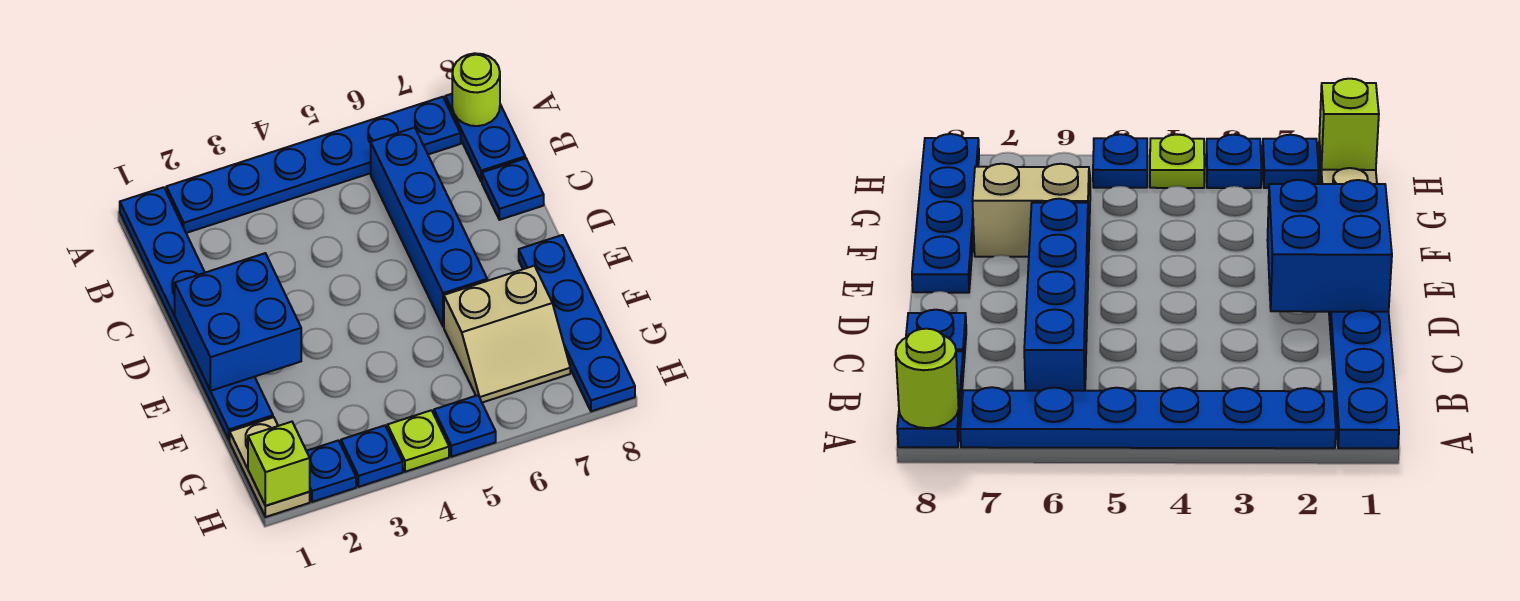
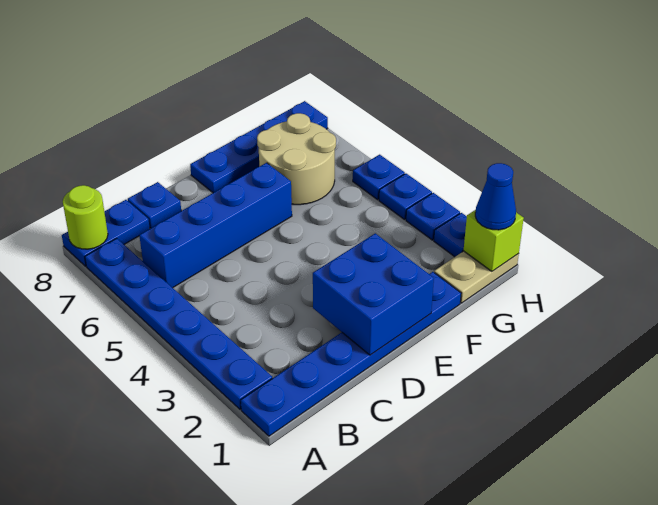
tan 2x2 slope [444,266,570,403] -> tan 2x2 round brick [257,113,336,205]
none -> blue 1x1 cone [475,163,516,230]
lime 1x1 plate [387,410,449,472] -> blue 1x1 plate [379,174,432,220]

